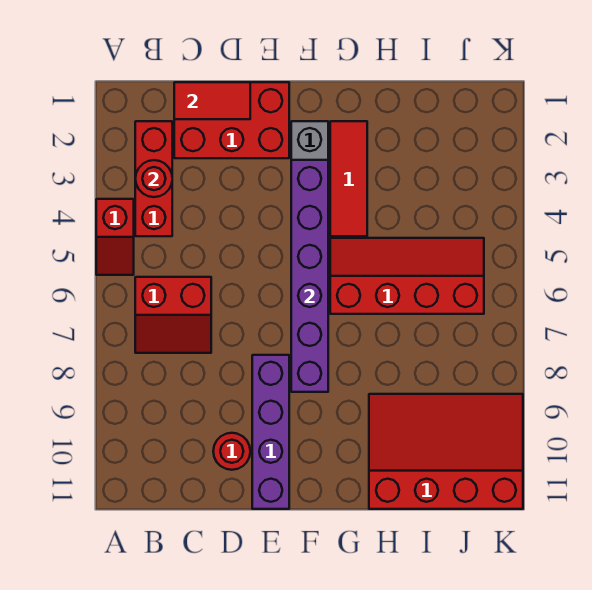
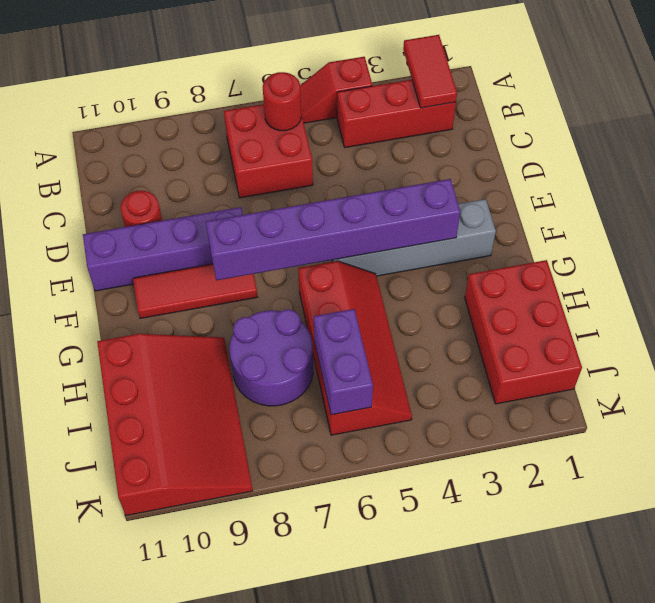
red 1x1 round brick [135,160,172,197] -> red 1x1 round brick moved to [263,72,301,131]
red 2x2 slope [135,277,211,353] -> red 2x2 brick [224,104,313,198]
red 2x3 brick [174,82,289,158] -> red 2x3 brick moved to [465,260,582,404]
red 1x2 tile [174,82,250,119] -> red 1x2 tile moved to [403,35,457,108]
red 1x3 tile [330,121,367,236] -> red 1x3 tile moved to [133,264,258,319]
none -> purple 2x2 round brick [229,310,313,406]
none -> purple 1x2 brick [314,309,373,415]

